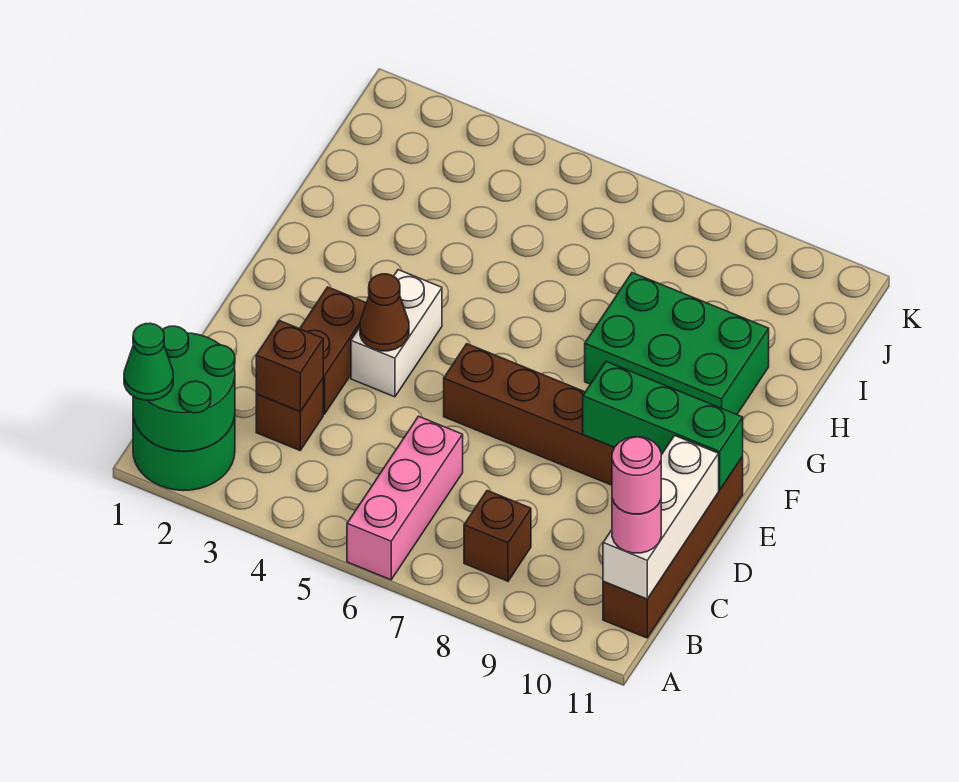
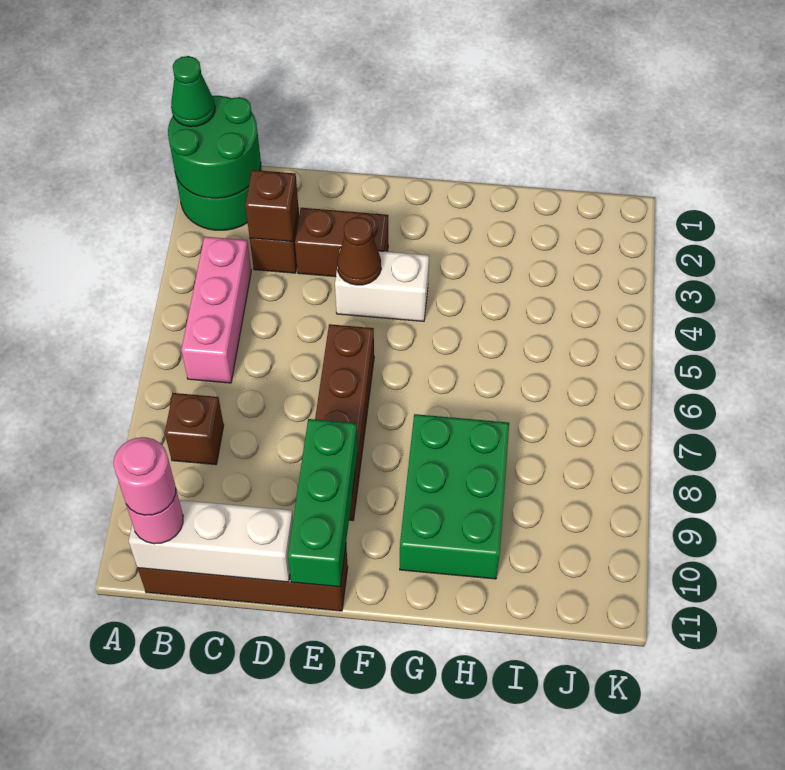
pink 1x3 brick [347,416,463,580] -> pink 1x3 brick turned to [181,237,251,383]

